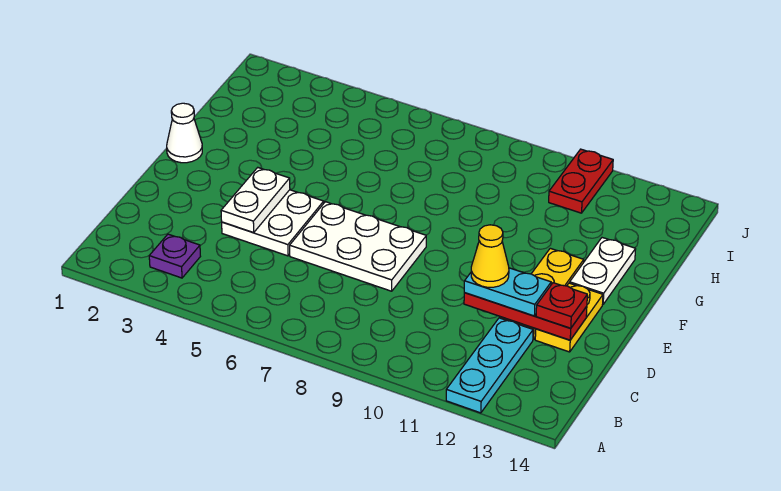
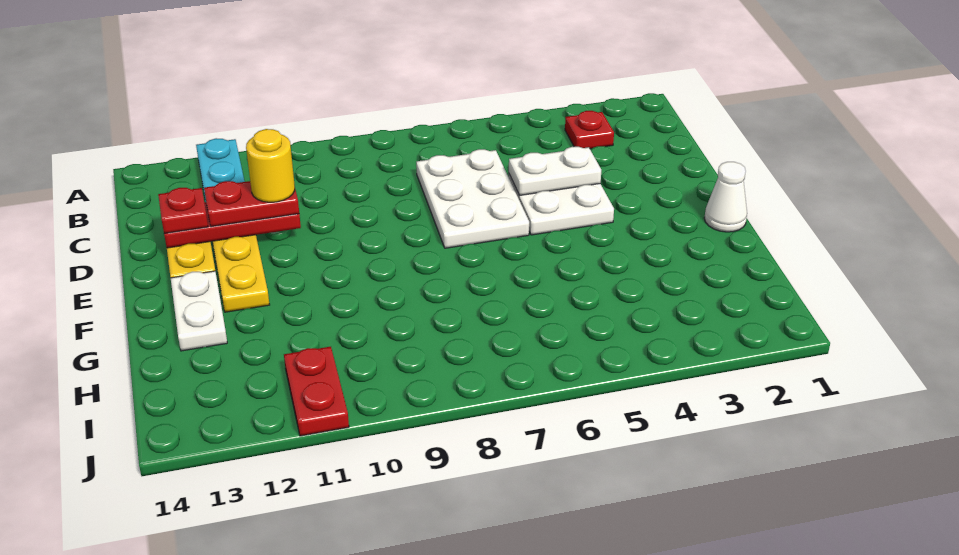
purple 1x1 plate [149,234,200,278] -> red 1x1 plate [565,111,614,149]
white 1x2 plate [221,168,290,232] -> white 1x2 plate turned to [509,147,601,196]
white 2x3 plate [290,202,426,291] -> white 2x3 plate turned to [416,149,529,248]
cyan 1x2 plate [464,268,551,316] -> red 1x2 plate [204,181,299,227]
yellow 1x1 cone [471,225,509,287] -> yellow 1x1 round brick [246,129,295,202]

